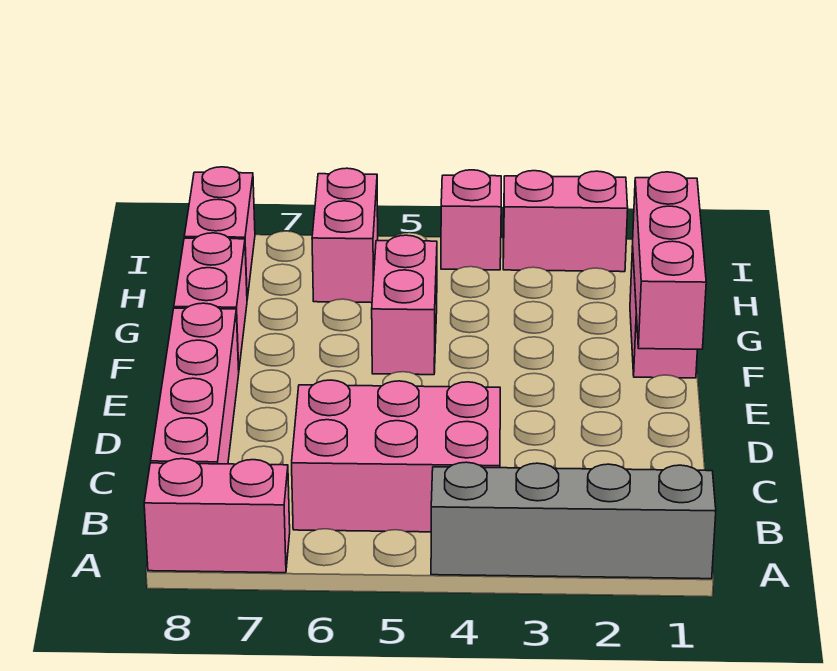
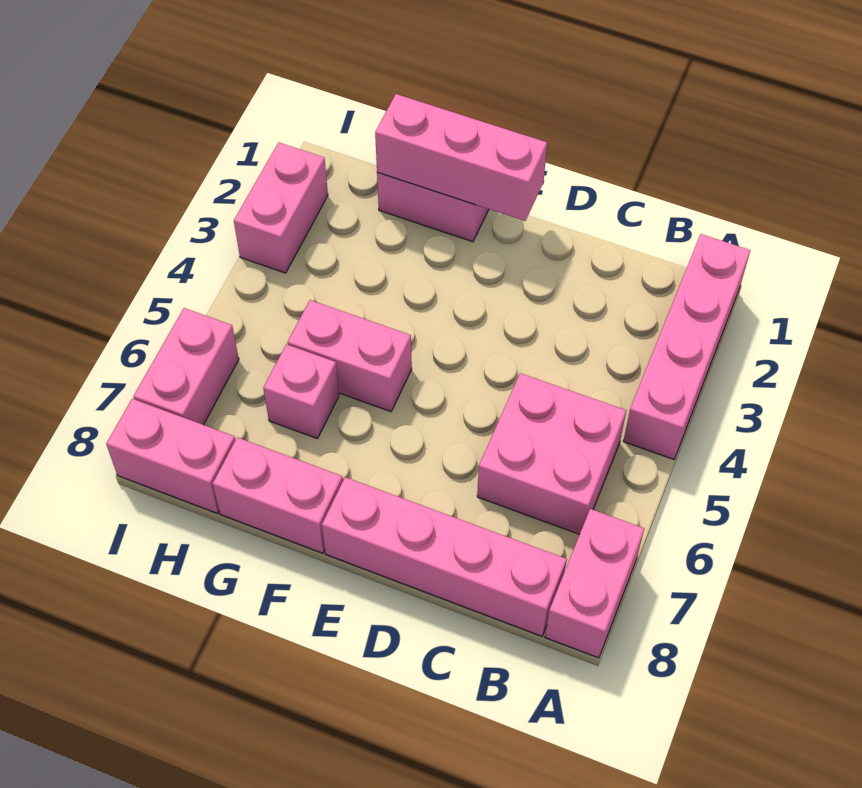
grey 1x4 brick [431,462,716,579] -> pink 1x4 brick [623,234,751,459]
pink 2x3 brick [292,380,500,532] -> pink 2x2 brick [477,373,626,534]
pink 1x2 brick [312,168,378,303] -> pink 1x2 brick turned to [133,308,239,425]
pink 1x1 brick [441,170,501,270] -> pink 1x1 brick moved to [263,344,339,438]

